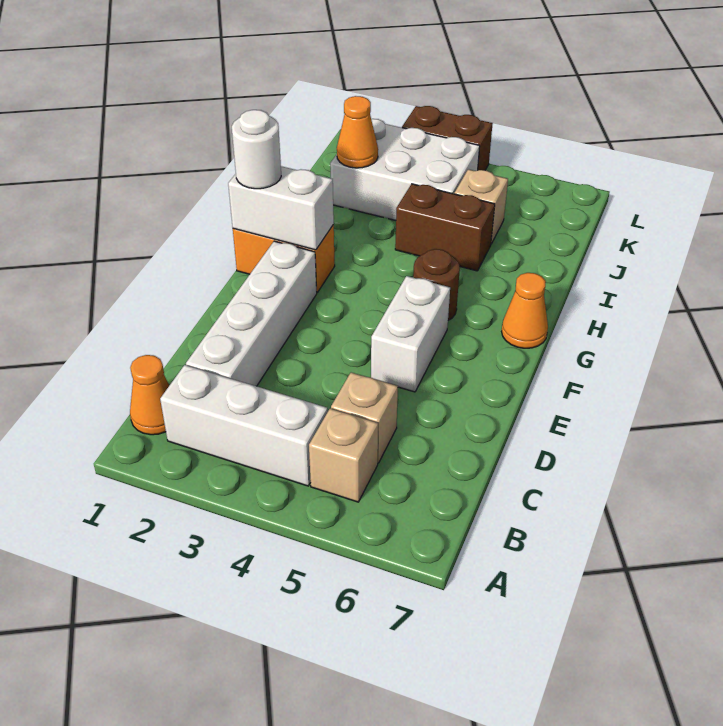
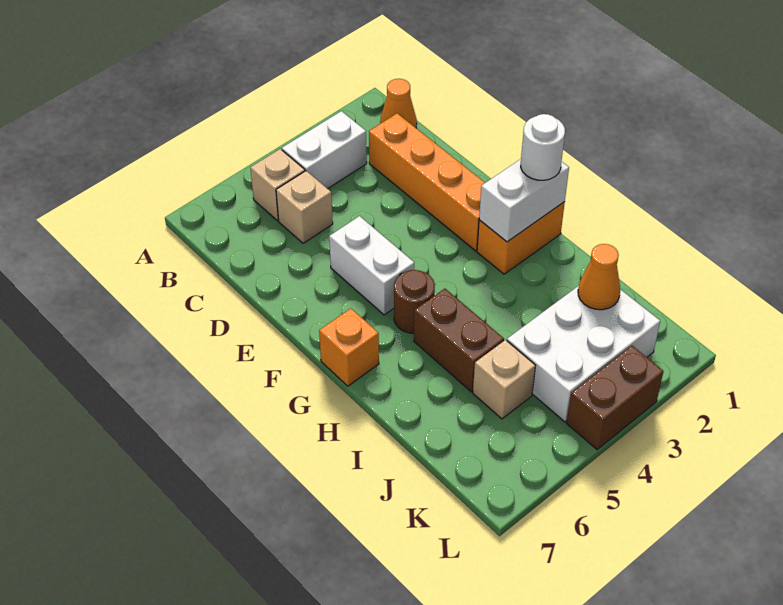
white 1x3 brick [160,365,328,486] -> white 1x2 brick [282,111,367,189]
white 1x4 brick [186,241,317,386] -> orange 1x4 brick [369,114,485,251]
orange 1x1 cone [502,273,548,348] -> orange 1x1 brick [319,309,379,386]
brown 1x2 brick [395,184,495,271] -> brown 1x2 brick turned to [414,289,504,392]

